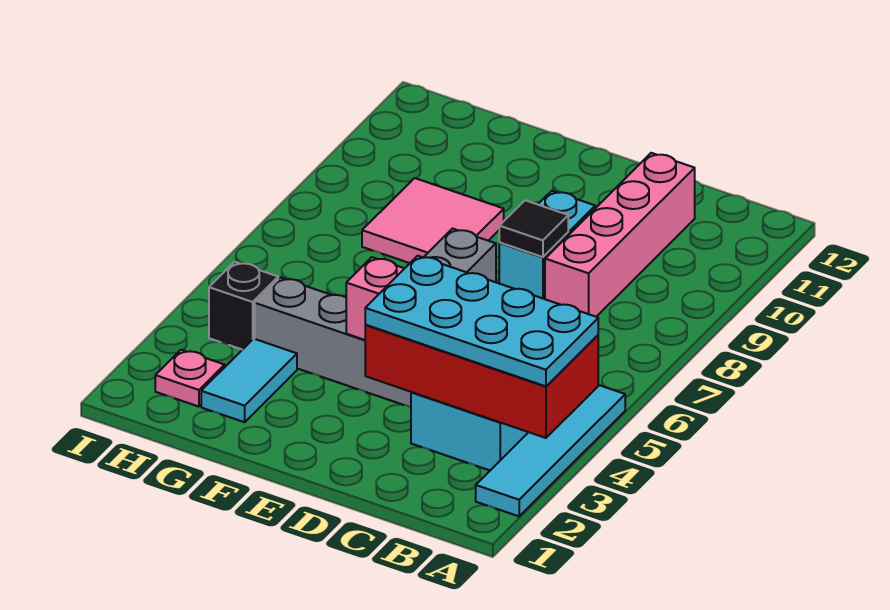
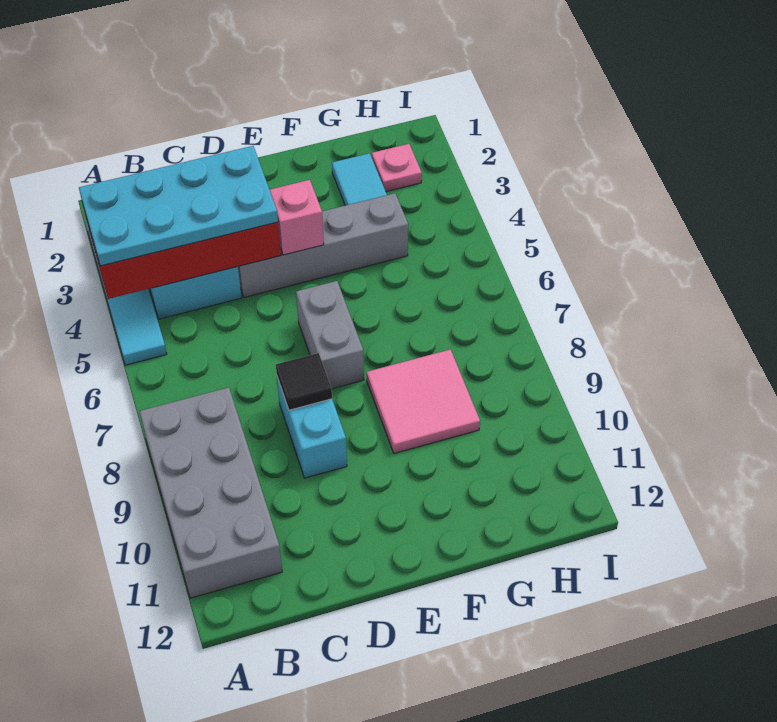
none -> grey 2x4 brick [139,387,282,598]
pink 1x4 brick [545,153,695,317] -> none
black 1x1 brick [209,262,278,350] -> none

